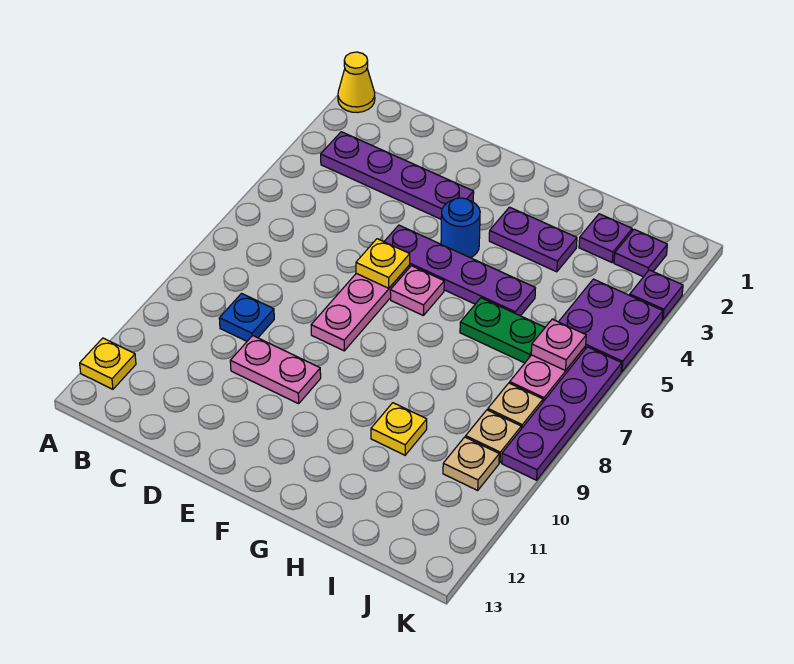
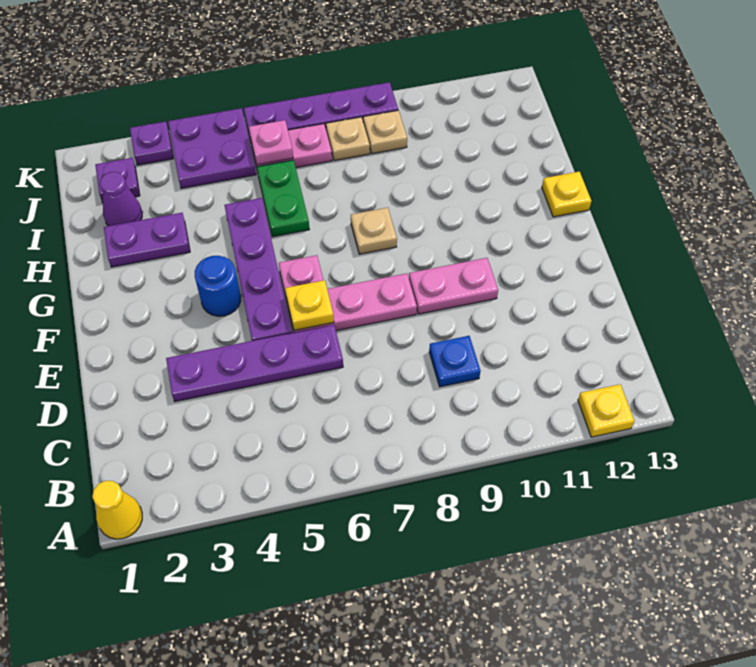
purple 1x4 plate [321,132,474,219] -> purple 1x4 plate turned to [166,325,343,402]
pink 1x2 plate [230,336,321,404] -> pink 1x2 plate turned to [409,258,498,314]
purple 1x2 plate [489,207,577,272] -> purple 1x2 plate turned to [104,213,190,267]
yellow 1x1 plate [371,403,427,455] -> yellow 1x1 plate moved to [542,172,591,217]
purple 1x1 plate [579,214,632,262] -> purple 1x1 cone [100,172,142,226]
tan 1x1 plate [443,437,499,490] -> tan 1x1 plate moved to [351,208,397,254]

